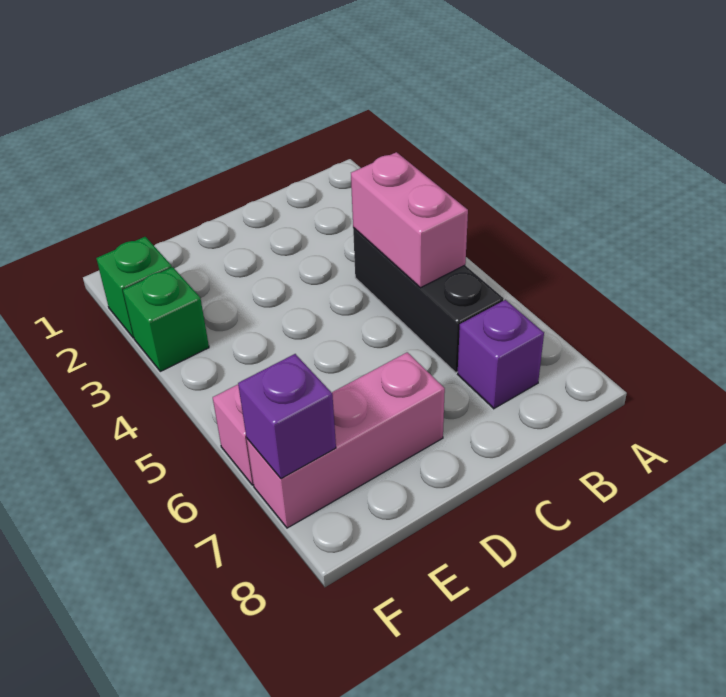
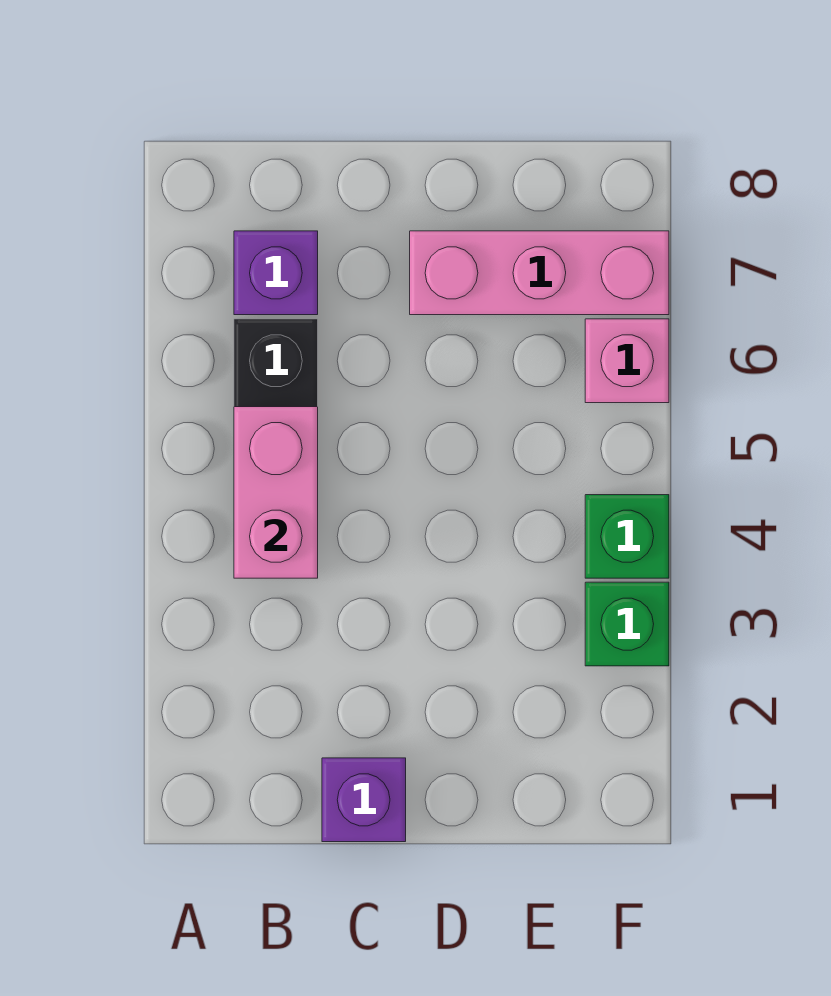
green 1x1 brick [96,237,172,338] -> green 1x1 brick moved to [585,495,669,578]
purple 1x1 brick [238,354,336,479] -> purple 1x1 brick moved to [322,758,406,842]

